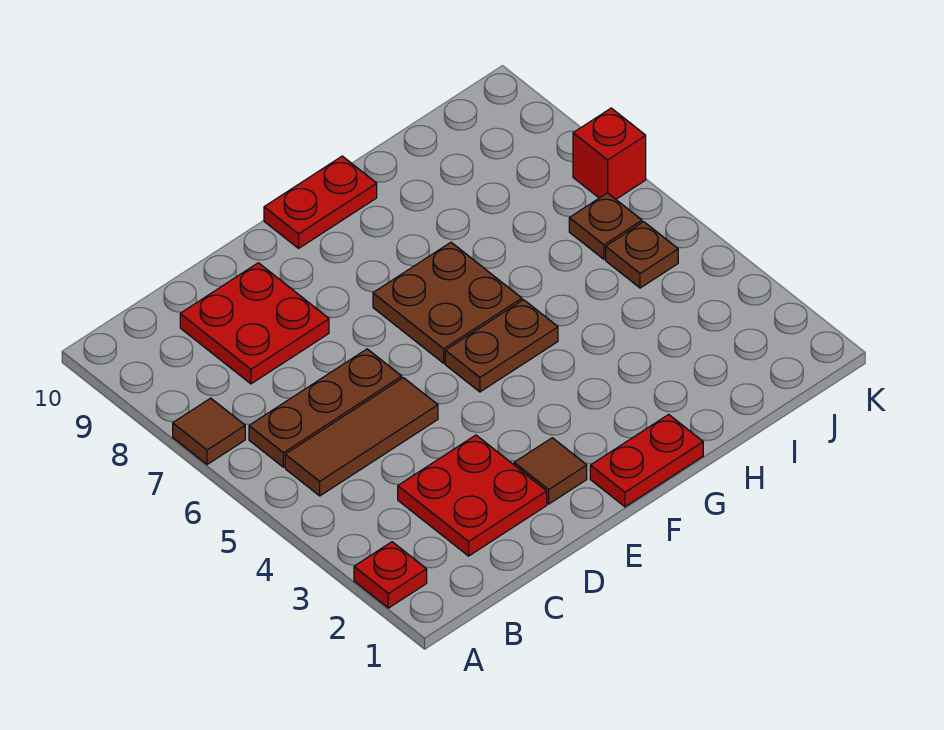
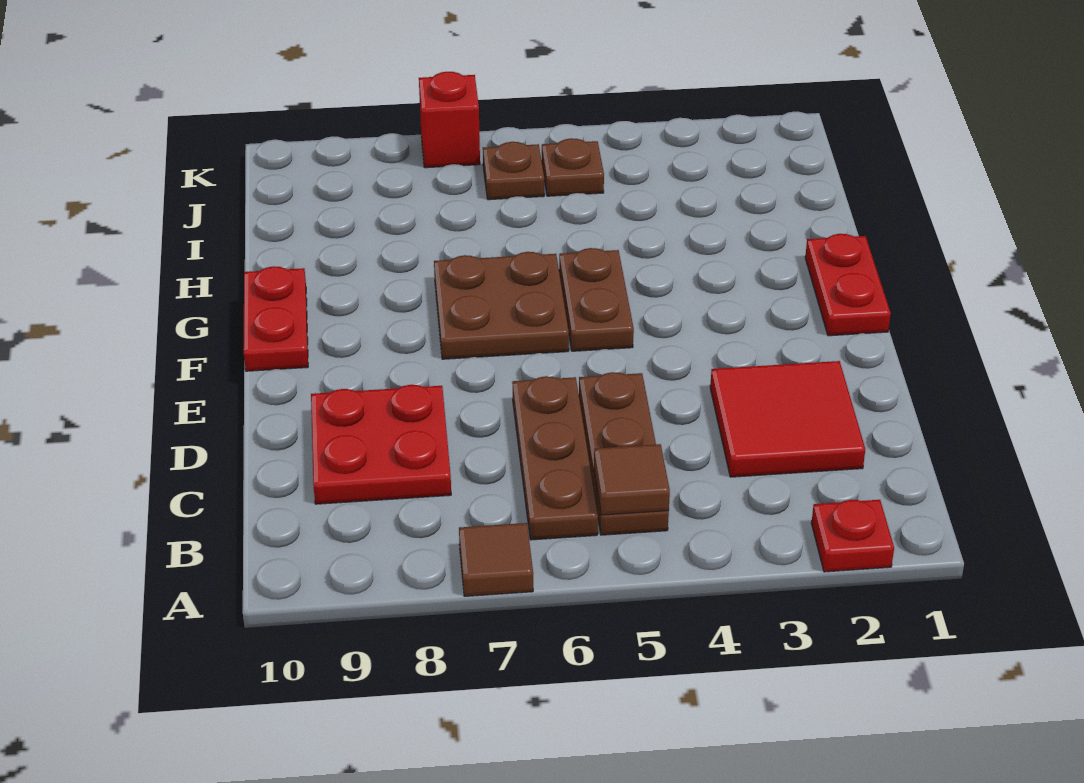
brown 1x3 tile [285,378,438,496] -> brown 1x3 plate [579,372,669,535]
red 2x2 plate [398,435,547,556] -> red 2x2 tile [710,361,865,477]
brown 1x1 tile [514,438,587,504] -> brown 1x1 tile moved to [594,444,670,515]

